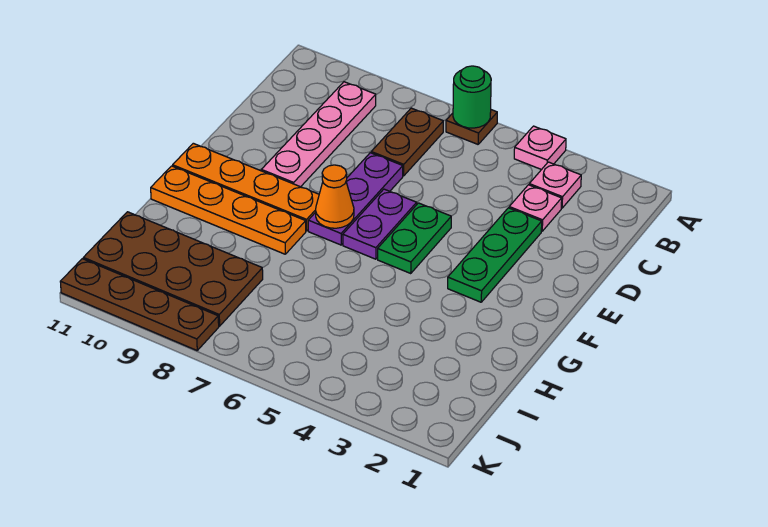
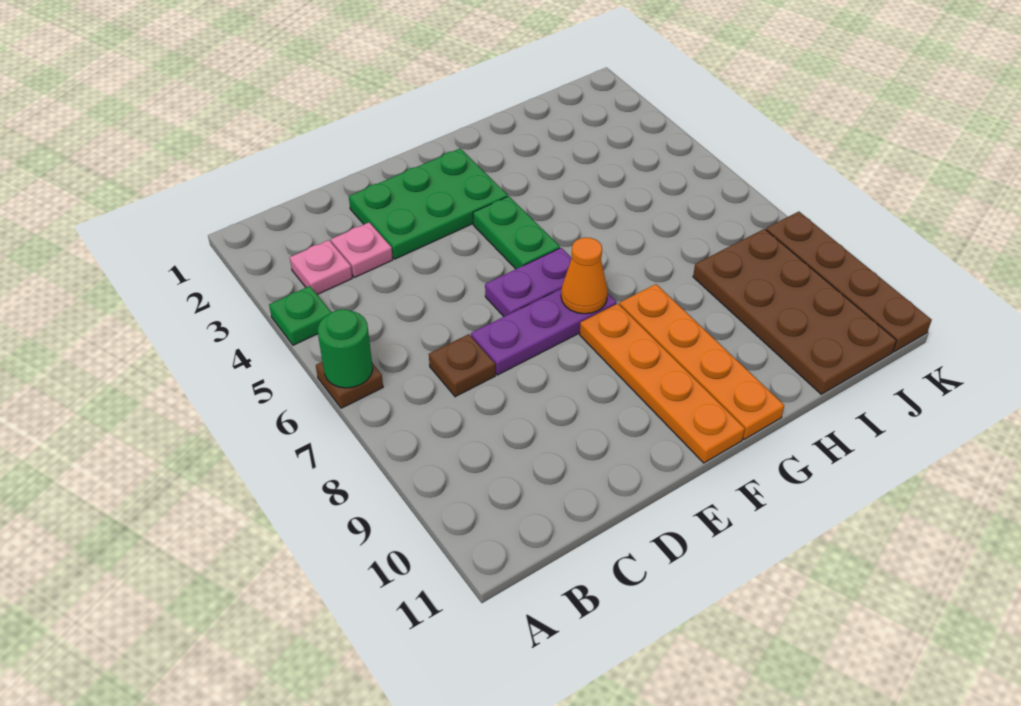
pink 1x1 plate [514,126,566,170] -> green 1x1 plate [269,286,331,345]
brown 1x2 plate [371,108,443,176] -> brown 1x1 plate [429,334,495,397]
pink 1x4 plate [261,82,376,187] -> none
green 1x3 plate [448,208,542,302] -> green 2x3 plate [349,149,508,259]
green 1x2 plate [378,203,451,273] -> green 1x2 plate turned to [473,196,560,269]

